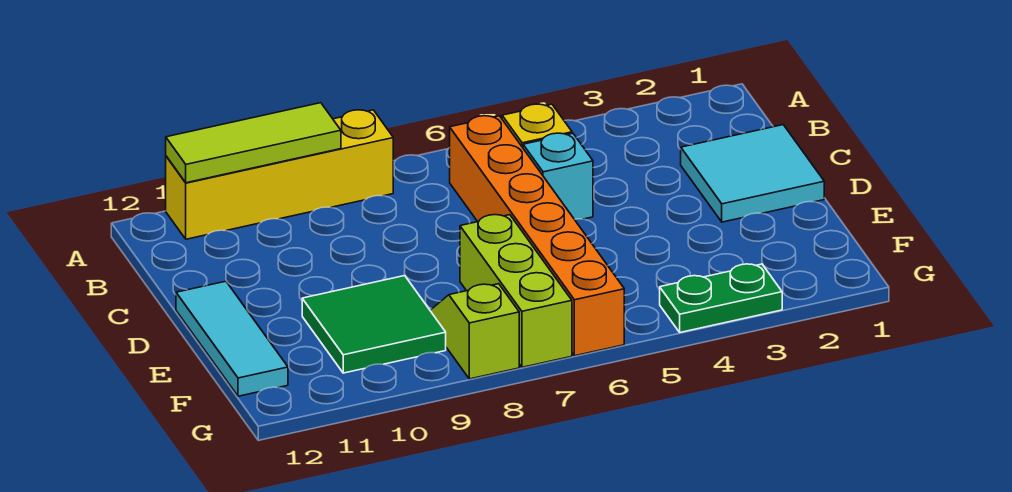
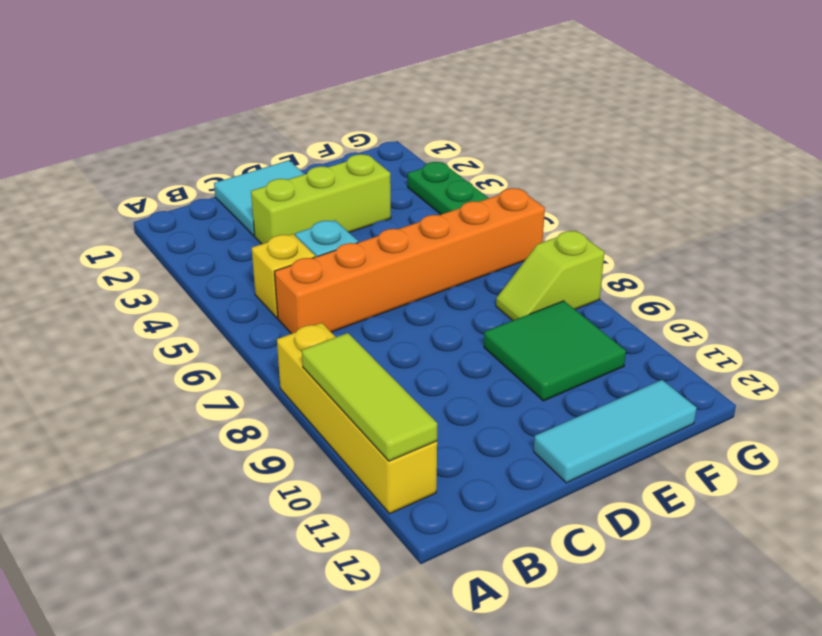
lime 1x3 brick [460,215,572,367] -> lime 1x3 brick moved to [251,154,391,244]

